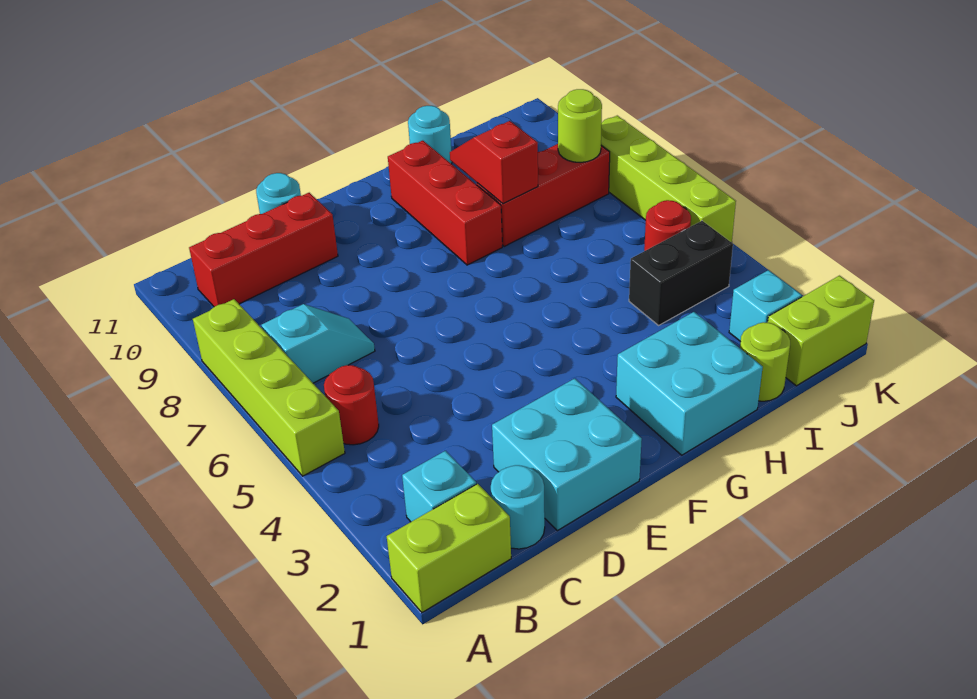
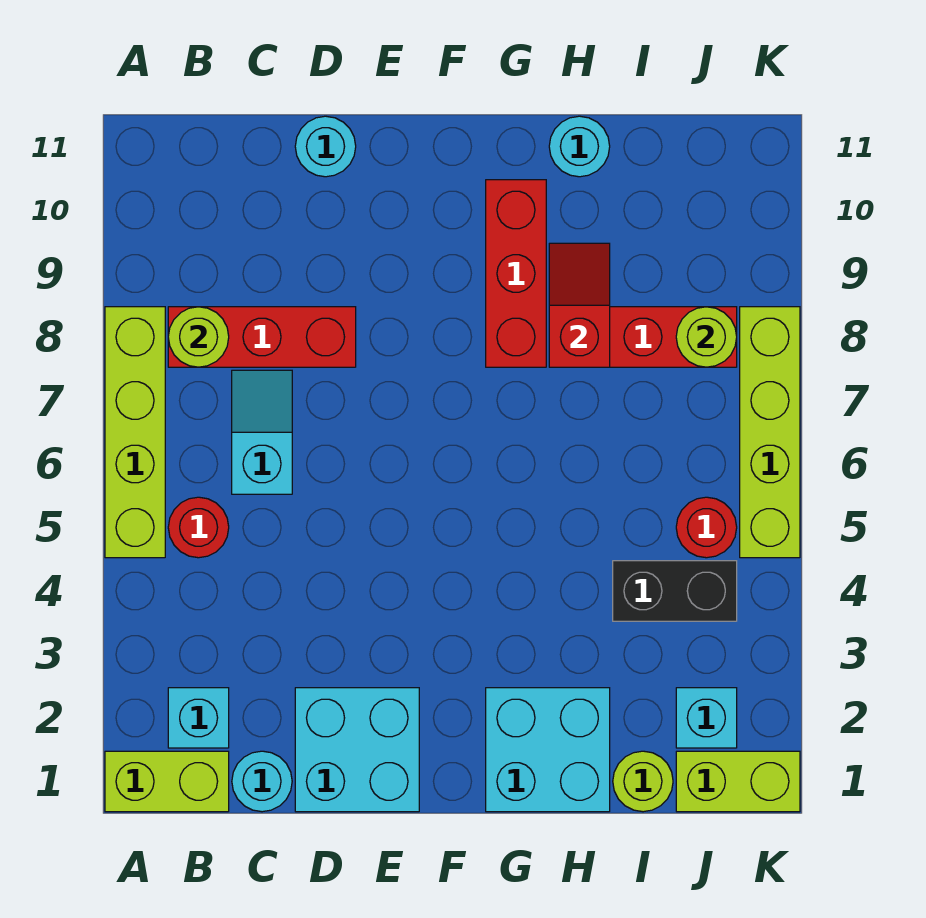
cyan 1x2 slope [261,304,375,383] -> cyan 1x2 slope turned to [232,370,292,494]
none -> lime 1x1 round brick [168,307,229,367]
red 1x3 brick [189,193,338,307] -> red 1x3 brick moved to [168,307,356,367]

